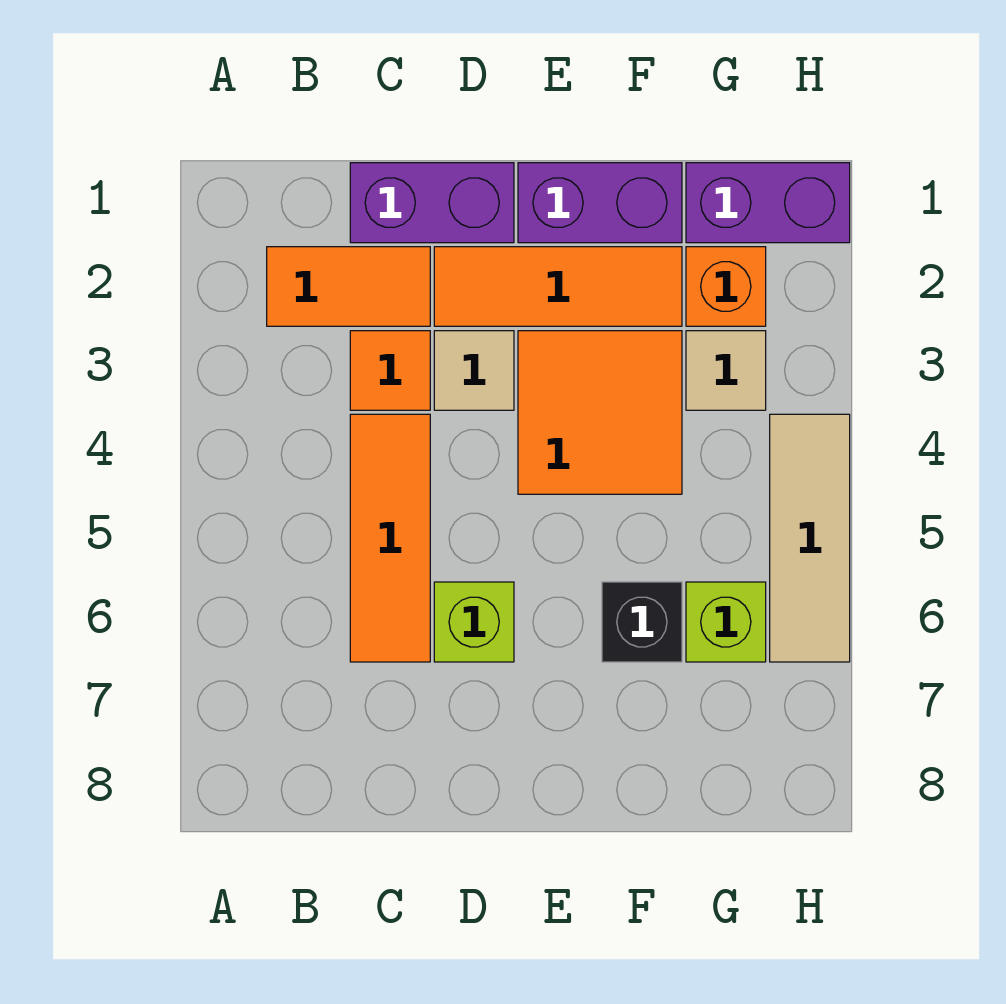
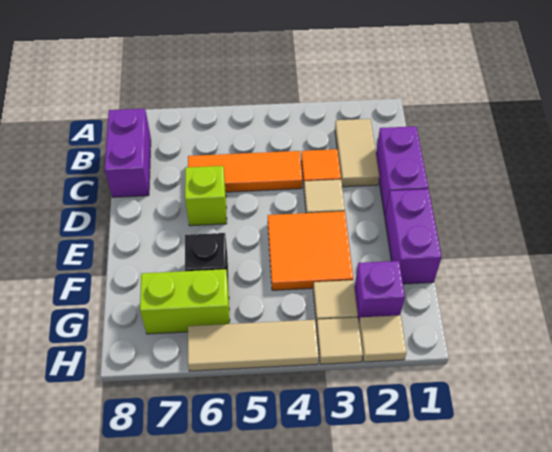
orange 1x2 tile [267,247,430,326] -> tan 1x2 tile [335,119,379,187]
orange 1x3 tile [434,247,682,326] -> none
purple 1x2 brick [686,163,850,243] -> purple 1x2 brick moved to [105,109,151,197]
orange 1x1 brick [686,247,766,326] -> purple 1x1 brick [354,261,405,322]
lime 1x1 brick [686,582,766,662] -> lime 1x2 brick [140,269,230,334]
none -> tan 1x1 tile [359,315,407,362]
none -> tan 1x1 tile [317,318,363,364]

